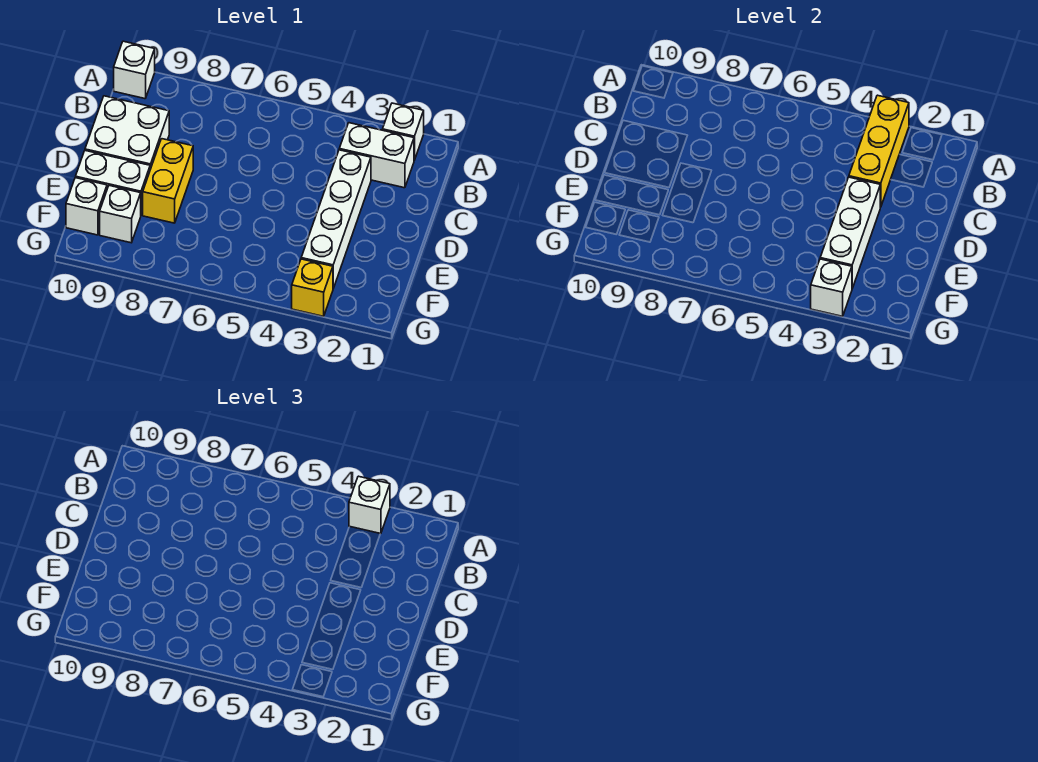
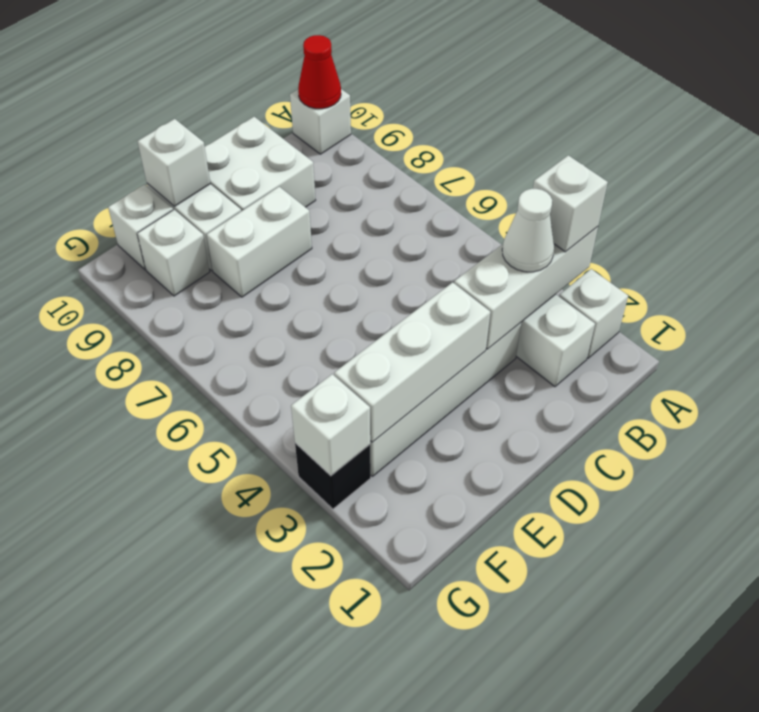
yellow 1x3 brick [849,95,909,207] -> white 1x3 brick [454,227,598,349]
none -> red 1x1 cone [298,35,341,109]
none -> white 1x1 cone [502,189,554,272]
yellow 1x2 brick [143,139,193,223] -> white 1x2 brick [207,187,312,297]
none -> white 1x1 brick [138,119,210,206]
yellow 1x1 brick [292,259,333,316] -> black 1x1 brick [295,443,371,509]

